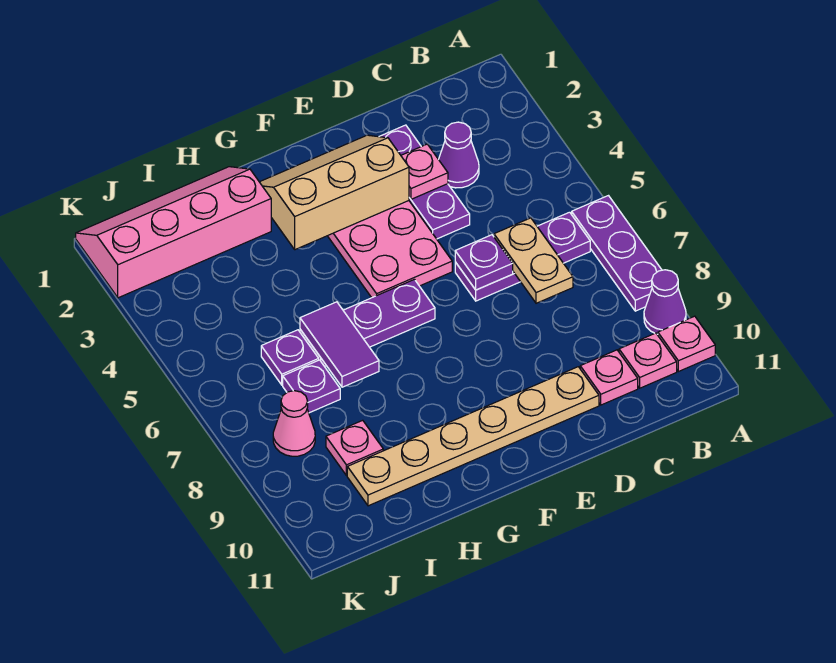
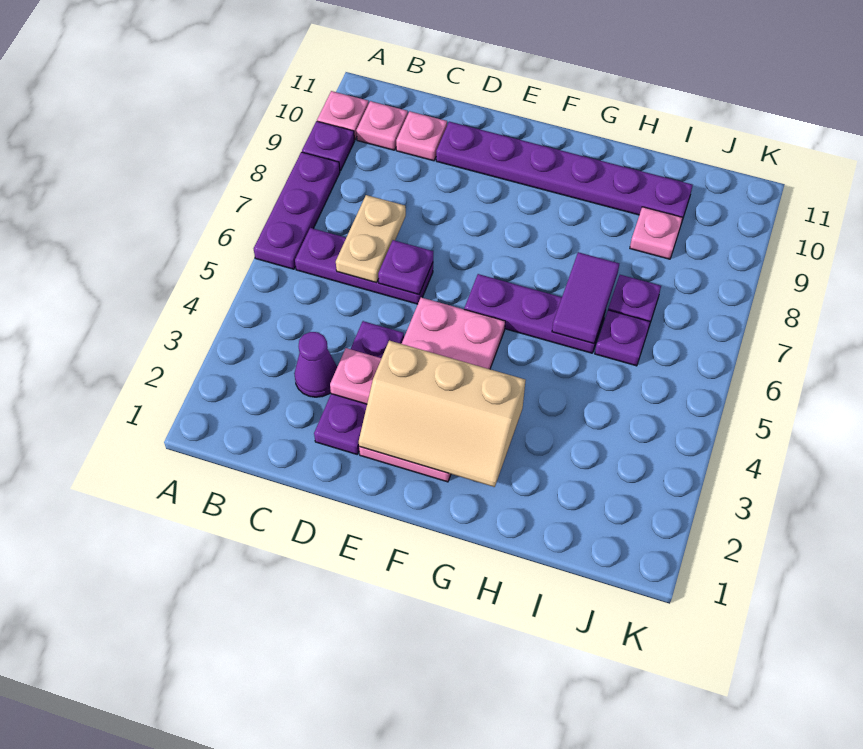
purple 1x1 cone [644,270,686,334] -> purple 1x1 plate [302,121,355,171]
tan 1x6 plate [347,367,599,506] -> purple 1x6 plate [436,122,693,223]
pink 2x4 slope [76,167,271,298] -> none
pink 1x1 cone [273,391,315,456] -> none

